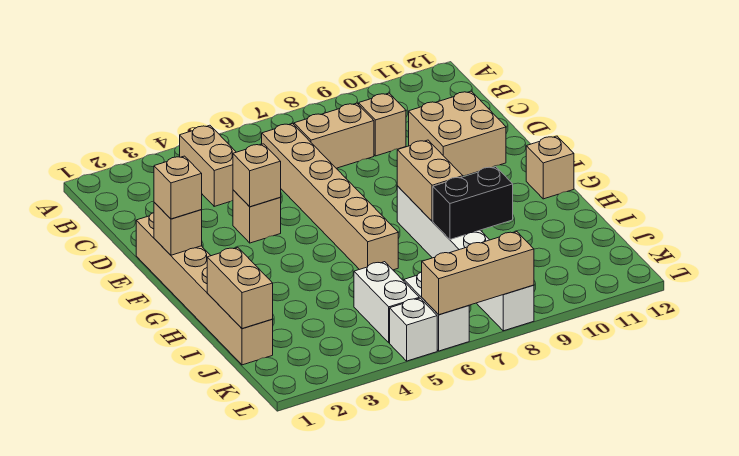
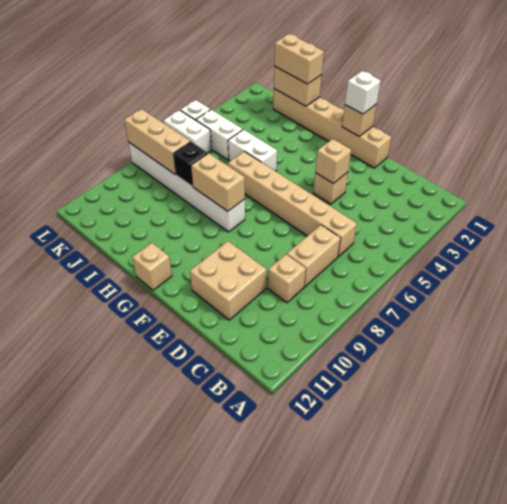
tan 1x2 brick [180,125,236,206] -> tan 1x2 brick moved to [274,34,324,84]
tan 1x1 brick [154,156,202,219] -> white 1x1 brick [345,71,381,114]
none -> white 1x2 brick [228,130,277,171]
black 1x2 brick [433,167,513,239] -> black 1x1 brick [173,142,208,186]
tan 1x3 brick [422,232,534,315] -> tan 1x3 brick turned to [124,109,190,175]

